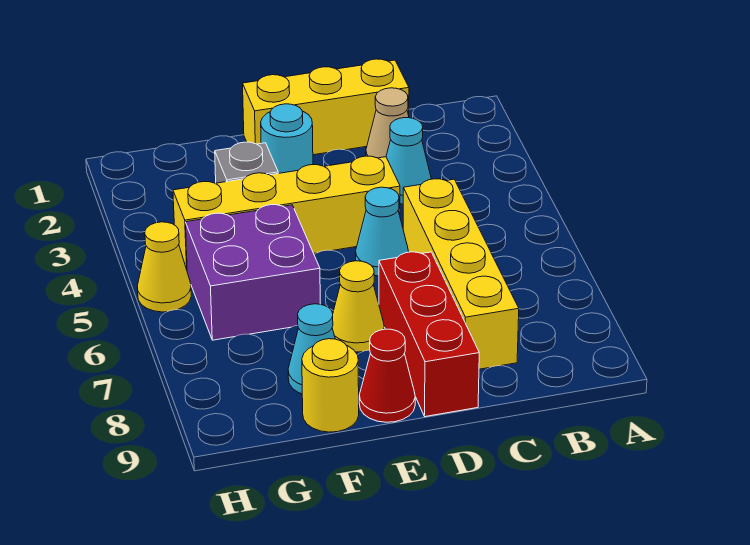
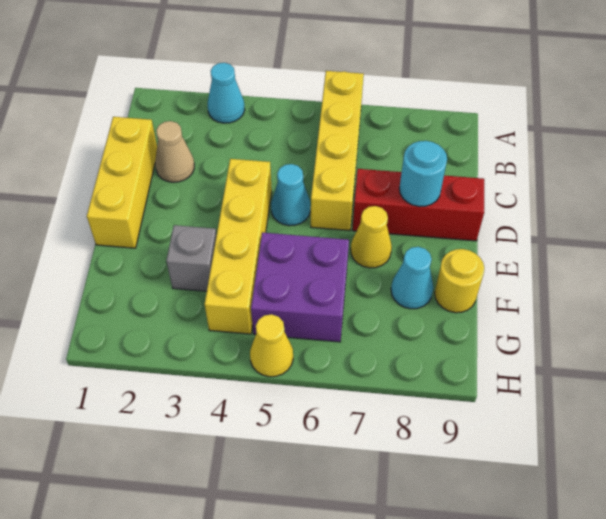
cyan 1x1 cone [386,118,431,204] -> cyan 1x1 cone moved to [208,63,245,123]
yellow 1x4 brick [403,179,519,369] -> yellow 1x4 brick turned to [311,71,364,231]
cyan 1x1 round brick [261,104,313,173] -> cyan 1x1 round brick moved to [399,141,447,207]
red 1x1 cone [359,329,415,422] -> none

